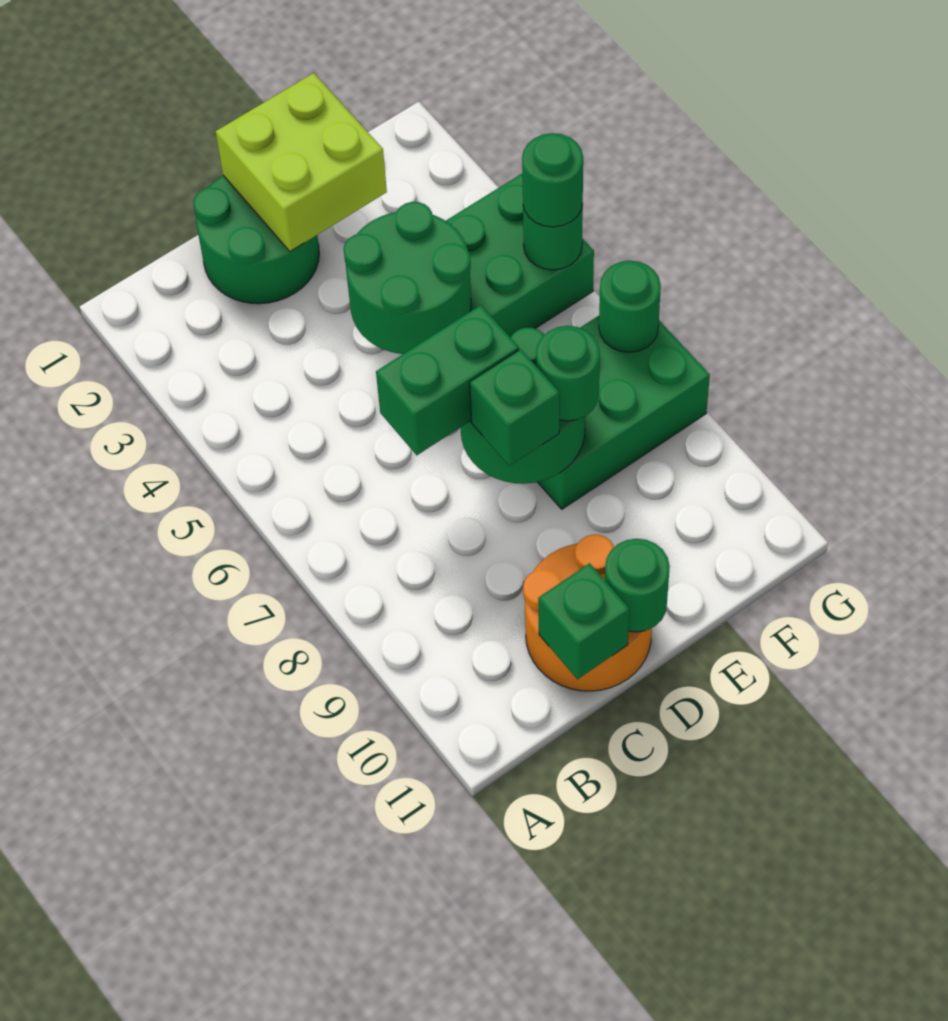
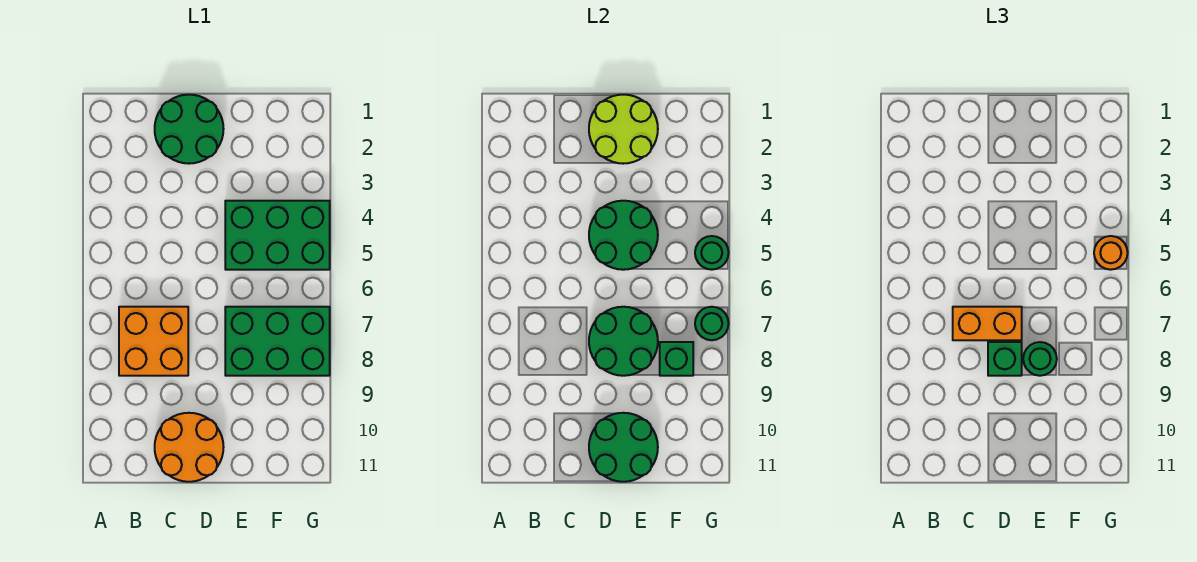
none -> orange 2x2 brick [119,307,188,376]
green 1x2 brick [376,305,519,455] -> orange 1x2 brick [953,307,1022,340]
green 1x1 brick [538,563,629,679] -> green 1x1 brick moved to [660,342,693,376]
lime 2x2 brick [216,73,387,251] -> lime 2x2 round brick [589,95,658,164]
green 1x1 round brick [605,539,670,632] -> green 2x2 round brick [589,413,658,482]
green 1x1 round brick [522,133,583,227] -> orange 1x1 round brick [1094,236,1128,270]

